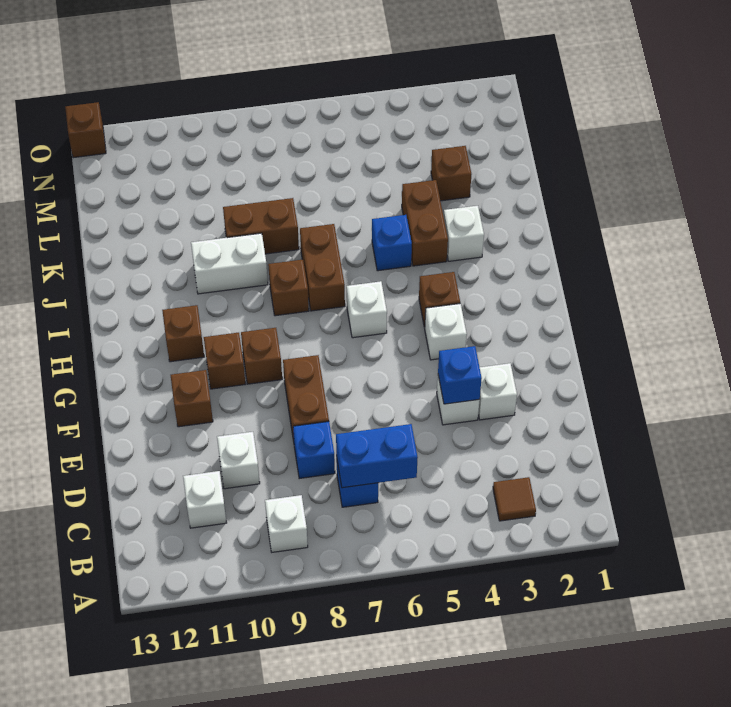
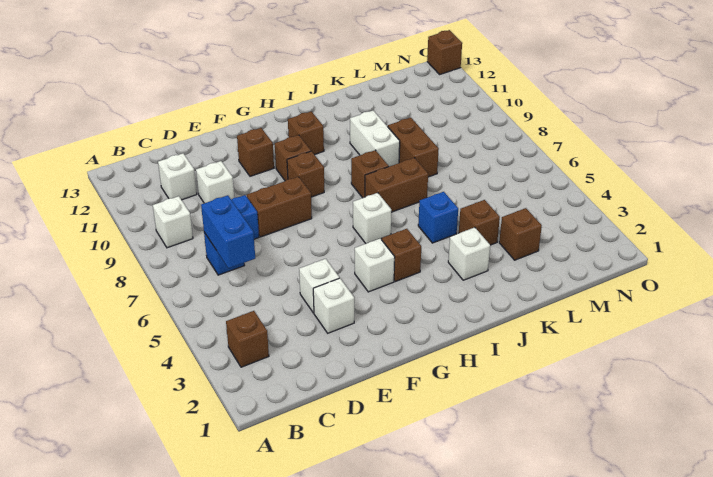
brown 1x1 tile [493,477,536,521] -> brown 1x1 brick [226,311,269,367]
blue 1x1 brick [438,346,482,404] -> none
brown 1x2 brick [402,180,448,266] -> brown 1x1 brick [459,200,500,245]

